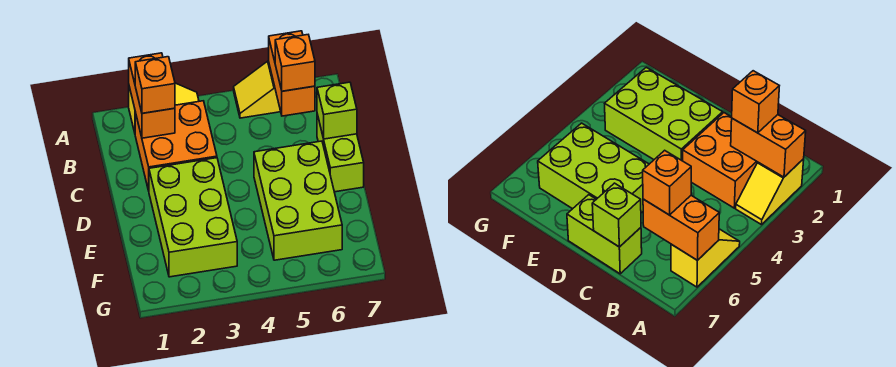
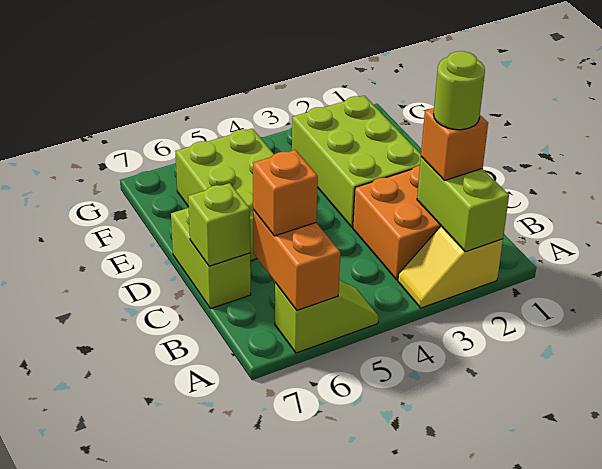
orange 1x2 brick [129,53,175,138] -> lime 1x2 brick [417,157,509,252]
yellow 1x2 slope [234,61,281,118] -> lime 1x2 slope [275,280,379,353]
none -> lime 1x1 round brick [434,51,485,130]

